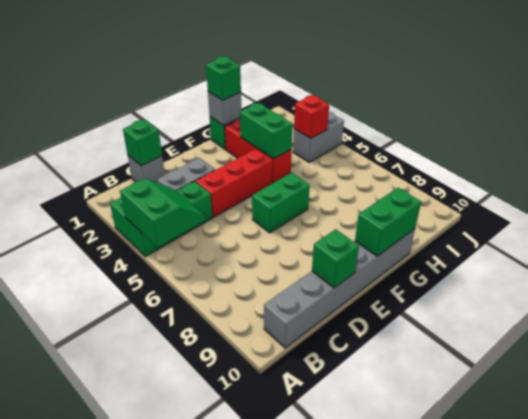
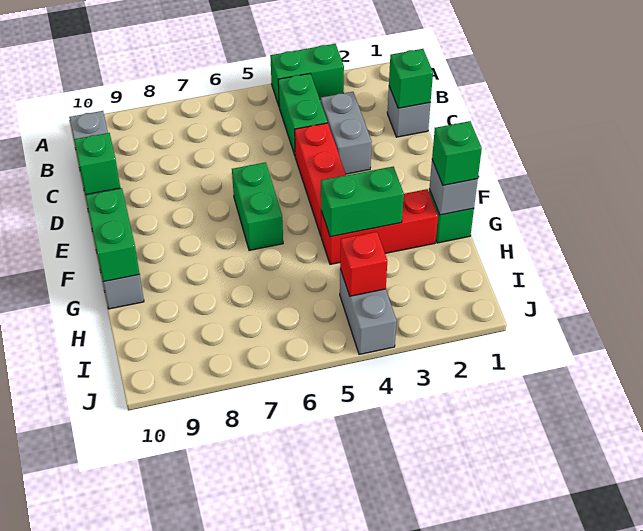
green 2x2 slope [120,178,206,247] -> none

